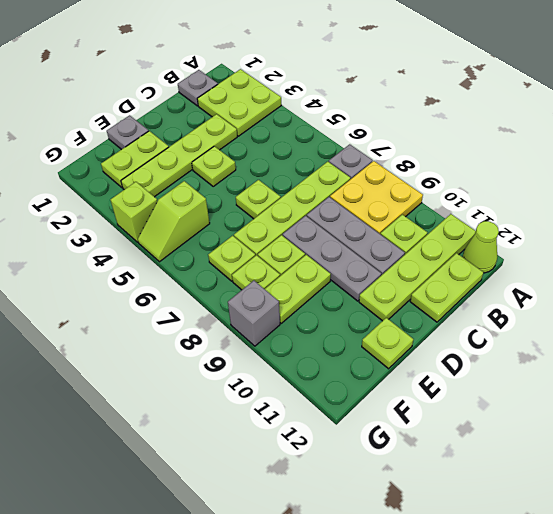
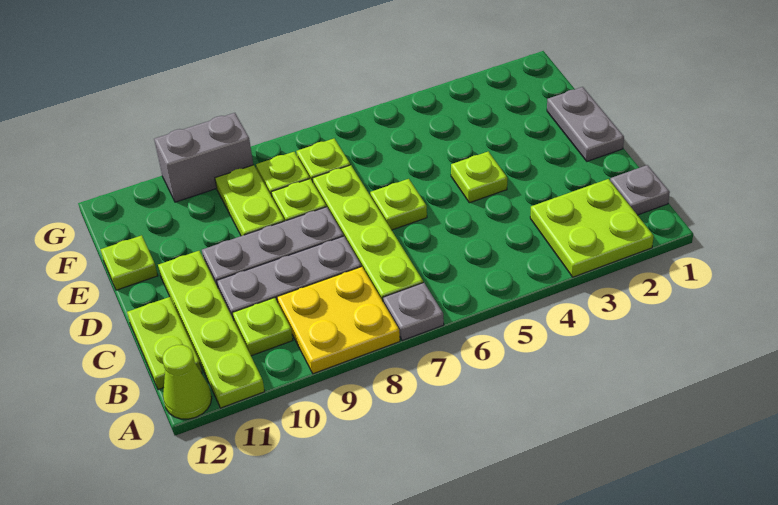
lime 1x4 plate [121,114,237,197] -> none
grey 1x1 plate [107,115,148,150] -> grey 1x2 plate [547,87,624,161]
lime 1x2 plate [101,131,169,188] -> none
lime 1x2 slope [138,181,210,262] -> none
lime 1x1 brick [110,182,157,242] -> none
grey 1x1 brick [228,281,280,346] -> grey 1x2 brick [154,113,253,202]

